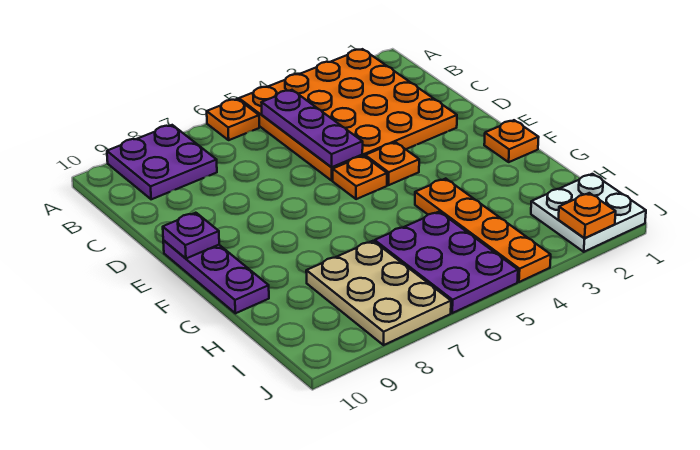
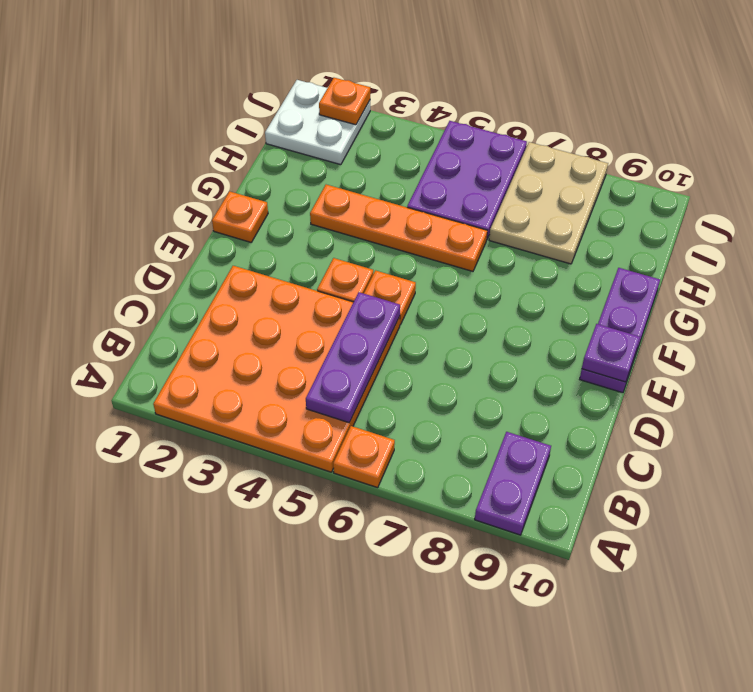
purple 2x2 plate [107,125,217,199] -> purple 1x2 plate [475,432,551,535]
orange 1x4 plate [415,179,551,282] -> orange 1x4 plate turned to [310,185,487,271]

